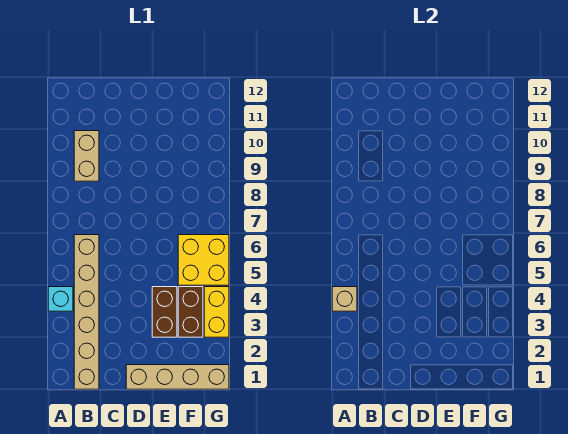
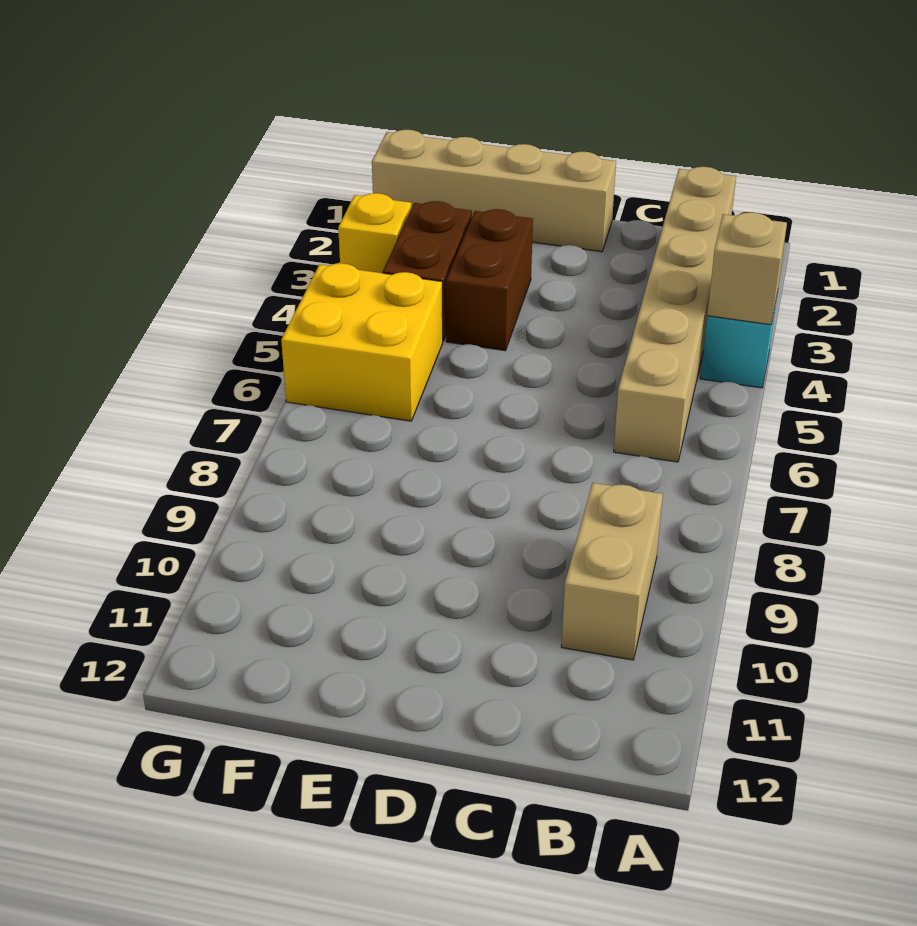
yellow 1x2 brick [204,287,229,337] -> yellow 1x1 brick [338,193,412,273]

